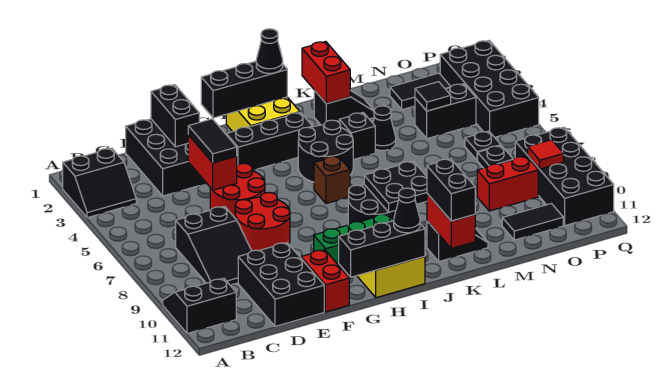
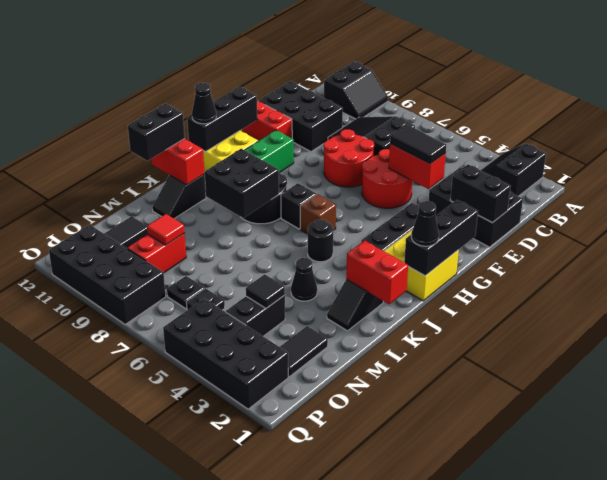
black 2x2 round brick [298,120,353,182] -> black 1x1 round brick [308,219,333,262]
black 2x2 plate [364,161,427,212] -> black 2x2 brick [205,149,279,218]
black 1x1 brick [339,113,375,160] -> black 1x1 brick moved to [281,183,316,229]
black 1x2 brick [427,159,475,221] -> black 1x2 brick turned to [128,103,185,161]
red 1x1 tile [528,140,564,169] -> red 1x1 tile moved to [147,214,185,245]

